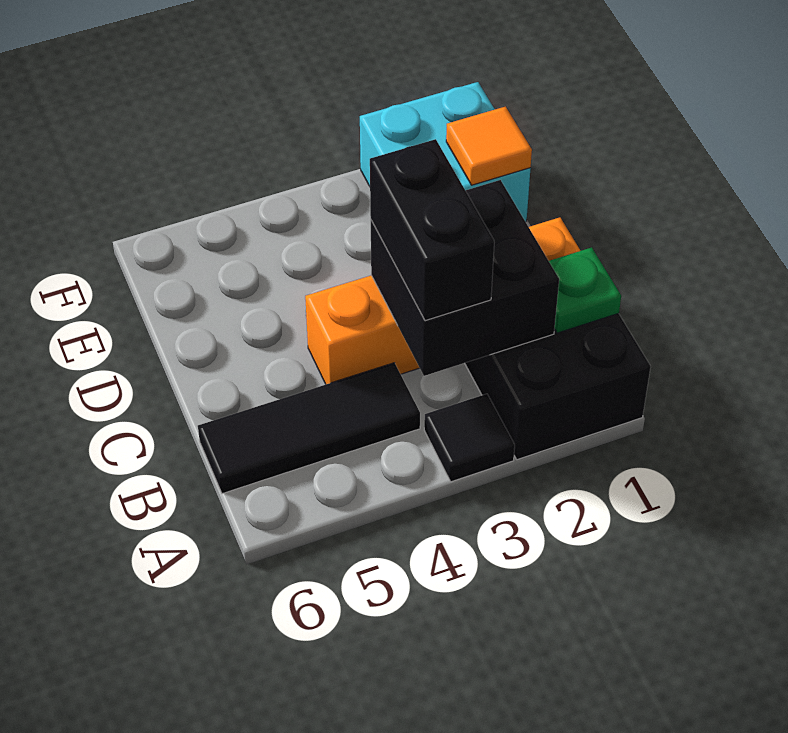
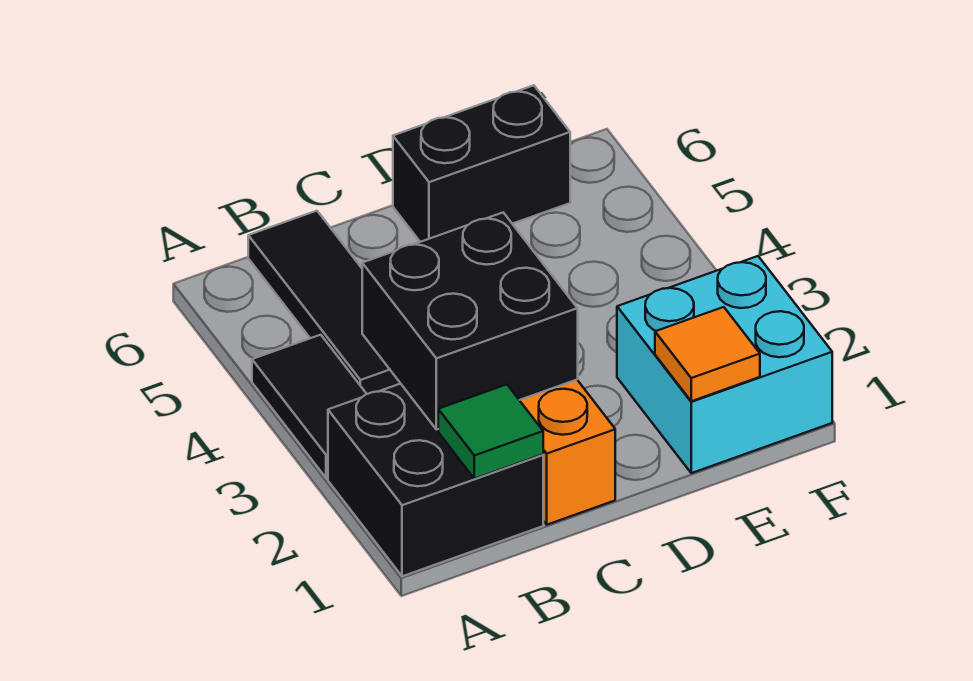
black 1x1 tile [424,394,515,482] -> black 1x2 tile [252,335,366,478]
green 1x1 plate [549,247,621,333] -> green 1x1 tile [438,384,543,479]
black 1x2 brick [370,139,494,321] -> black 1x2 brick moved to [393,85,570,242]

